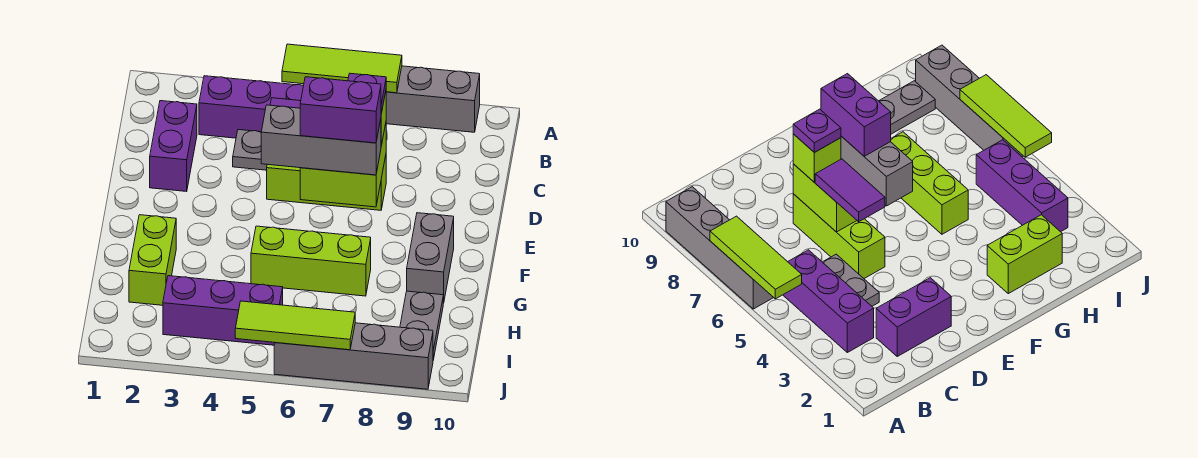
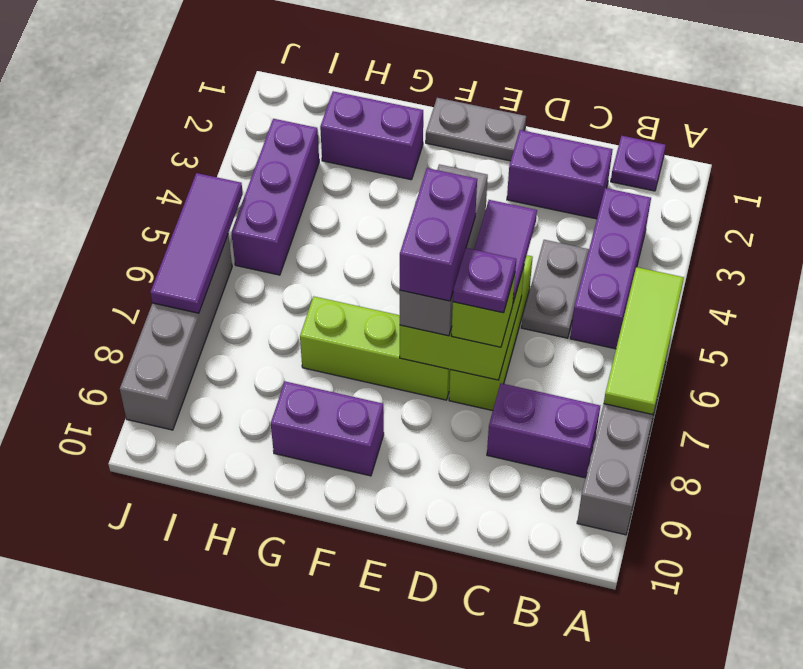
none -> purple 1x1 plate [611,136,666,191]
none -> purple 1x2 brick [487,383,600,478]
grey 1x2 brick [407,213,454,303] -> purple 1x2 brick [271,381,384,476]
lime 1x2 brick [129,215,176,305] -> purple 1x2 brick [320,91,423,180]
lime 1x3 brick [251,226,371,296] -> lime 1x3 brick turned to [300,296,450,400]
grey 1x2 plate [400,291,443,360] -> grey 1x2 plate moved to [426,98,526,161]
lime 1x3 tile [235,301,355,350] -> purple 1x3 tile [150,173,243,313]

